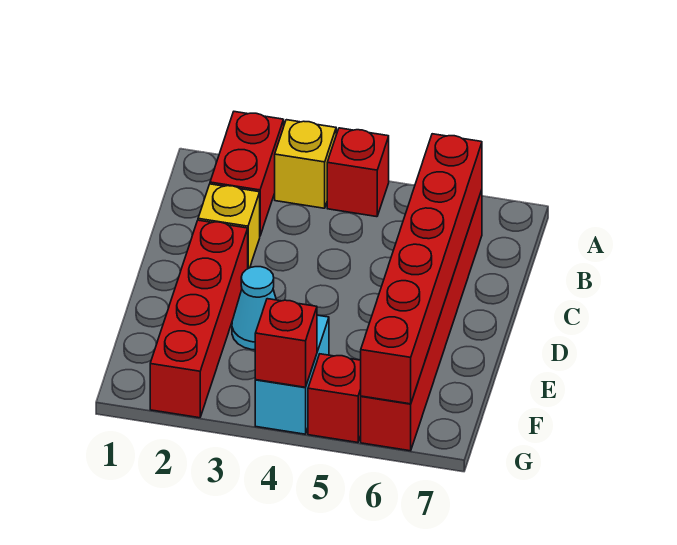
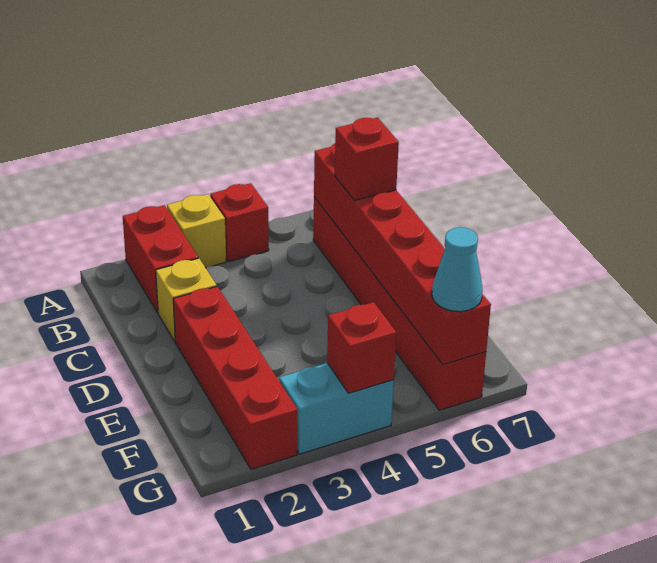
cyan 1x1 cone [232,267,276,350] -> cyan 1x1 cone moved to [432,227,483,312]
cyan 1x2 brick [255,315,329,434] -> cyan 1x2 brick turned to [279,363,394,454]
red 1x1 brick [308,354,361,443] -> red 1x1 brick moved to [335,118,399,201]

